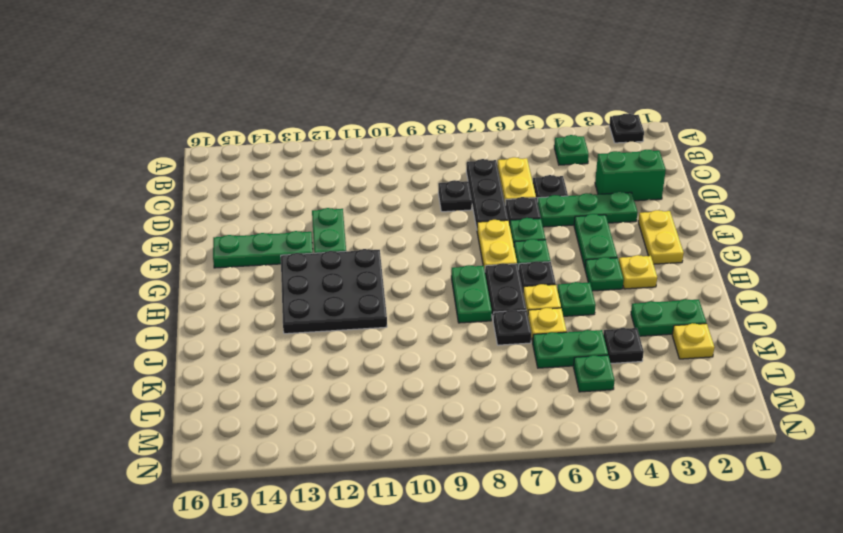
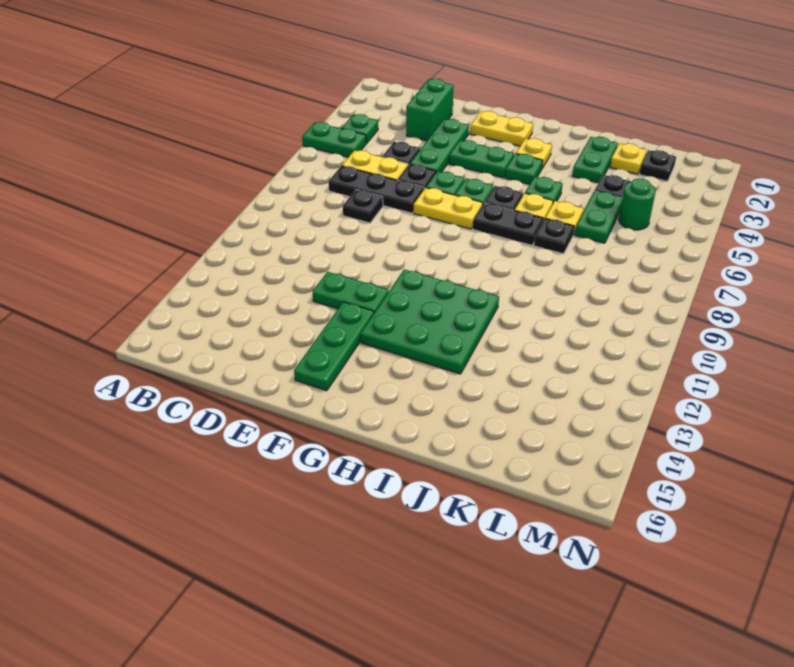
black 1x1 plate [609,114,644,143] -> black 1x1 plate moved to [640,150,676,181]
black 3x3 plate [281,249,387,334] -> green 3x3 plate [361,269,499,374]
green 1x2 plate [451,265,492,323] -> green 1x2 plate moved to [302,122,366,157]
green 1x1 plate [574,355,615,392] -> green 1x1 round brick [619,178,656,230]

